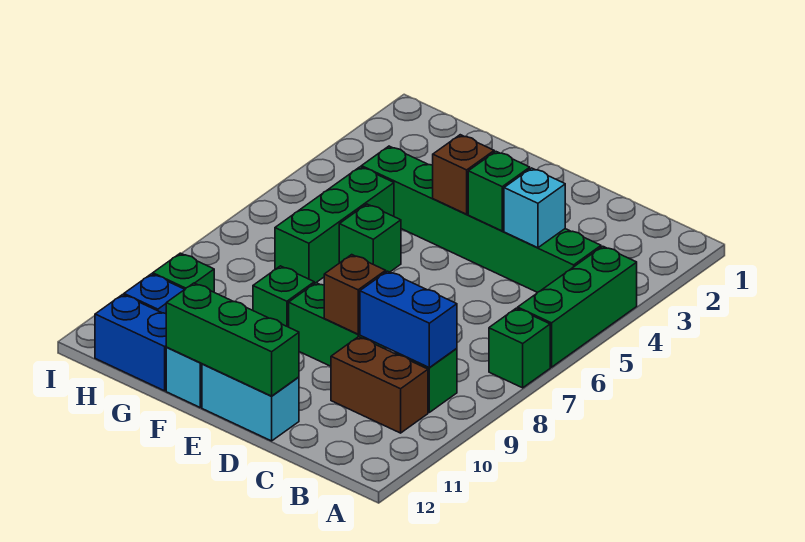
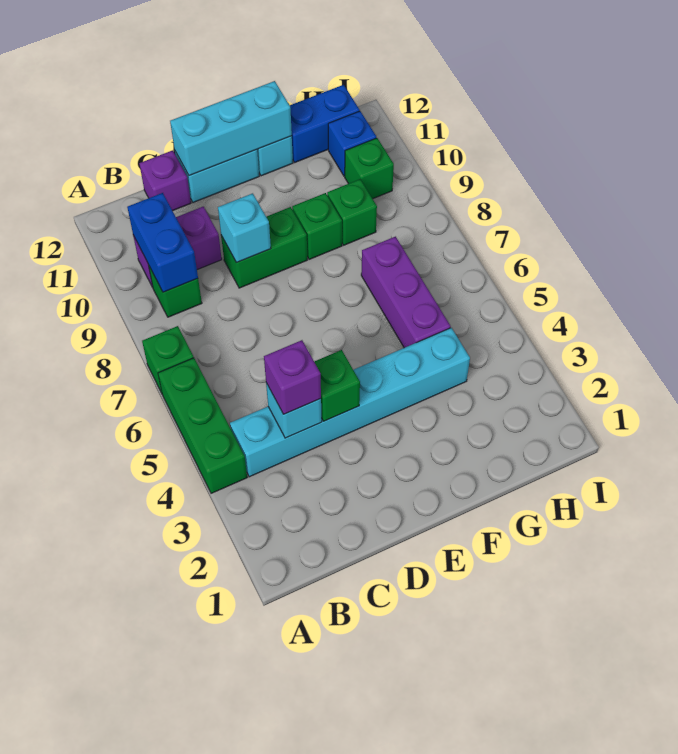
green 1x6 brick [361,146,601,293] -> cyan 1x6 brick [230,328,470,477]
blue 1x2 brick [360,271,457,368] -> blue 1x2 brick turned to [127,193,198,292]
brown 1x2 brick [331,337,428,433] -> purple 1x2 brick [133,207,222,287]
none -> purple 1x1 brick [264,340,321,414]
none -> purple 1x1 brick [139,150,191,211]
brown 1x1 brick [324,255,386,334] -> cyan 1x1 brick [218,193,271,263]
green 1x3 brick [166,283,299,396] -> cyan 1x3 brick [170,81,292,176]
brown 1x1 brick [433,135,494,214] -> none
green 1x1 brick [339,204,401,272] -> green 1x1 brick moved to [327,179,377,245]
green 1x3 brick [275,167,394,284] -> purple 1x3 brick [361,237,451,348]

